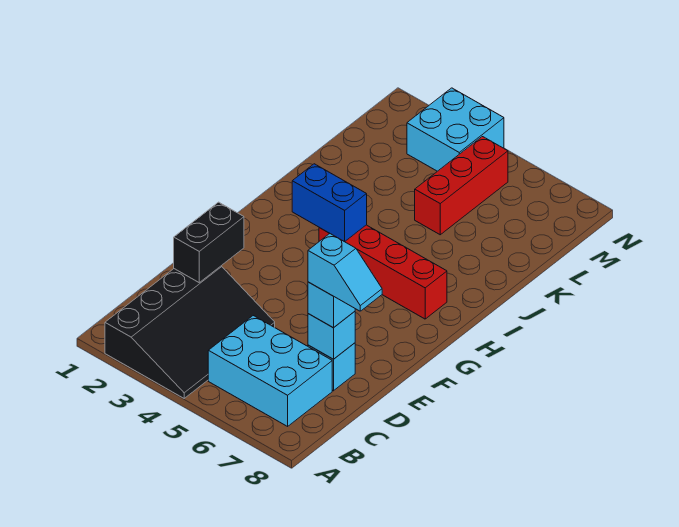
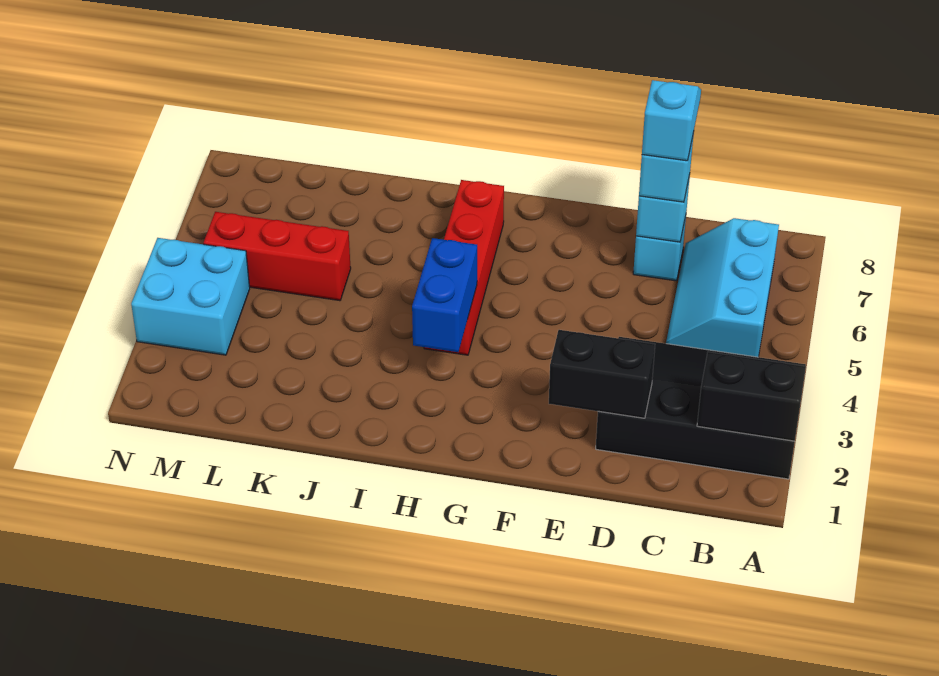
none -> black 1x2 brick [697,352,806,441]
cyan 2x3 brick [208,316,332,426] -> cyan 2x3 slope [666,218,779,357]

